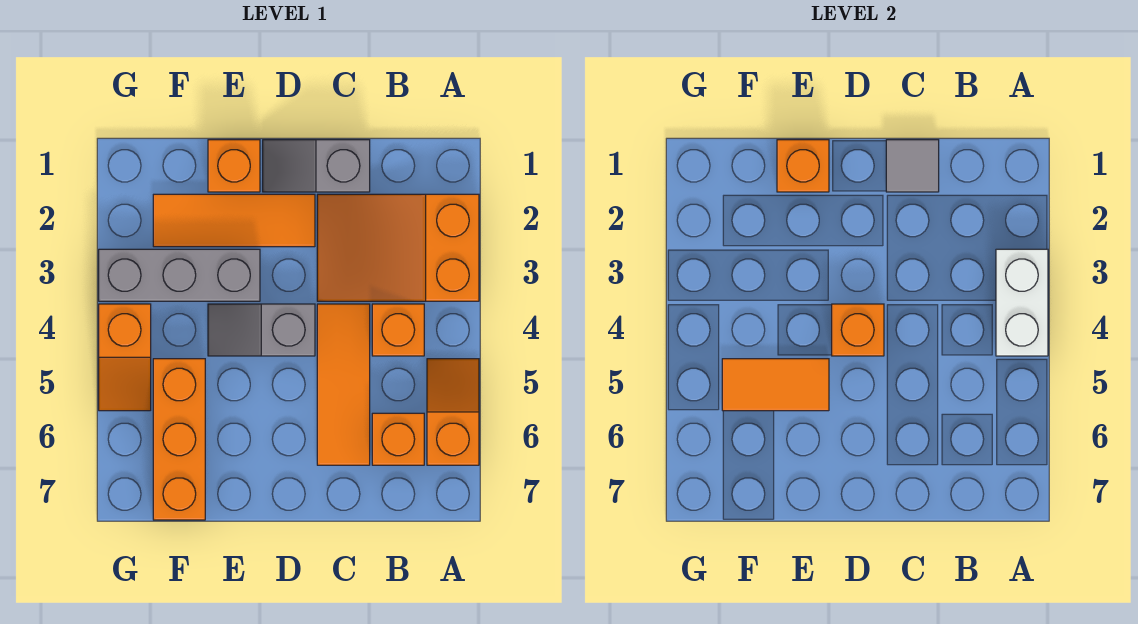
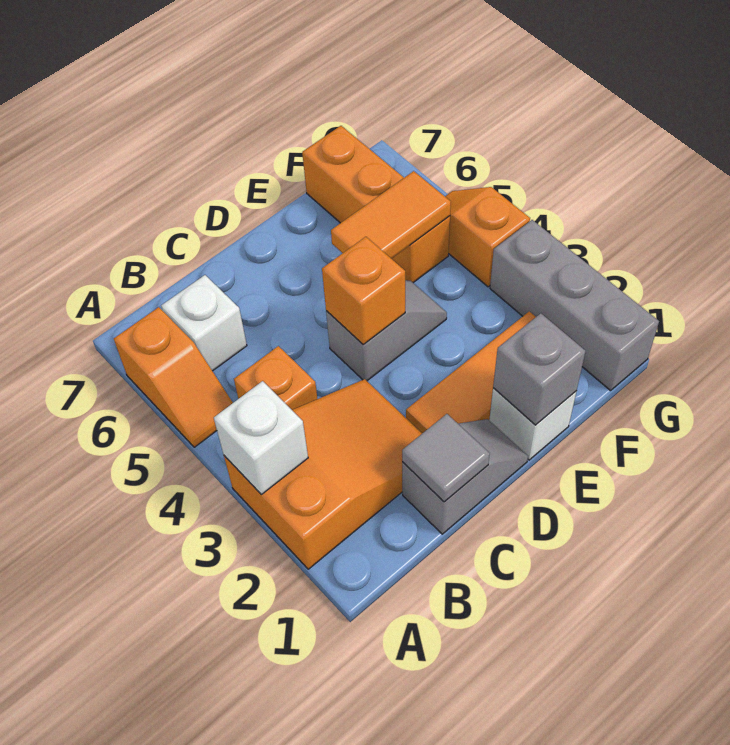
white 1x2 brick [996,249,1048,356] -> white 1x1 brick [214,381,308,495]
orange 1x1 brick [372,413,424,465] -> white 1x1 brick [161,275,247,371]
orange 1x3 tile [317,304,370,465] -> none
orange 1x1 brick [208,140,260,192] -> white 1x1 brick [489,388,576,460]
orange 1x1 brick [777,140,829,192] -> grey 1x1 brick [493,313,585,425]
grey 1x3 brick [99,249,260,301] -> grey 1x3 brick turned to [490,220,659,390]

